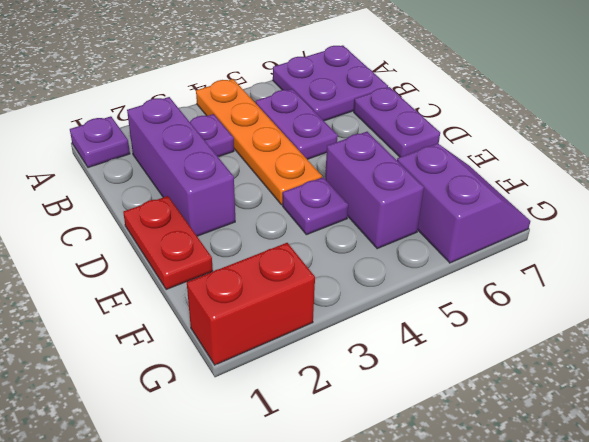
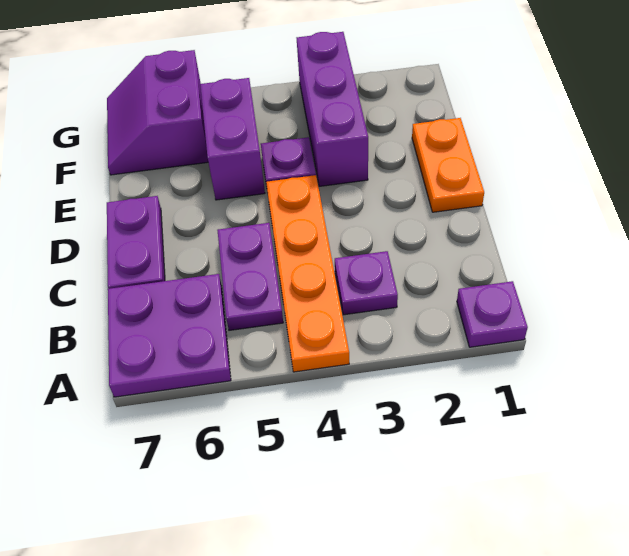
purple 1x3 brick [127,97,235,236] -> purple 1x3 brick moved to [297,32,368,186]
red 1x2 plate [123,196,213,289] -> orange 1x2 plate [412,118,484,212]
red 1x2 brick [187,243,315,365] -> none

